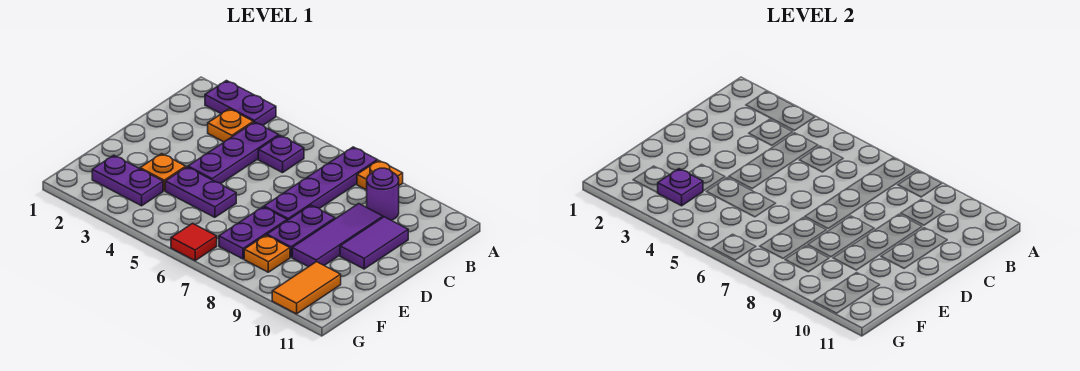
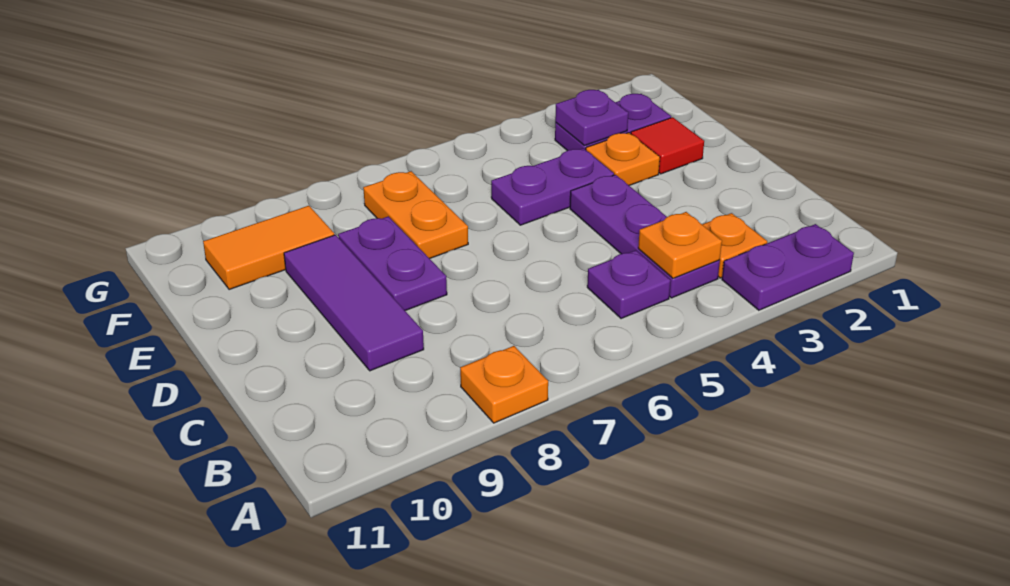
purple 1x4 plate [264,147,377,221] -> none
purple 1x1 round brick [367,168,399,220] -> none
purple 1x2 tile [340,217,408,269] -> none
purple 1x2 plate [219,207,287,259] -> orange 1x2 plate [363,171,468,259]
orange 1x1 plate [244,235,290,272] -> orange 1x1 plate moved to [638,212,722,278]
orange 1x2 tile [272,262,341,314] -> orange 1x2 tile turned to [203,206,334,290]
red 1x1 tile [171,223,217,261] -> red 1x1 tile moved to [631,117,704,174]

